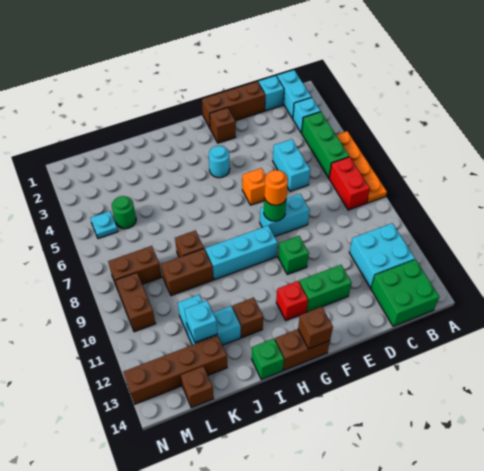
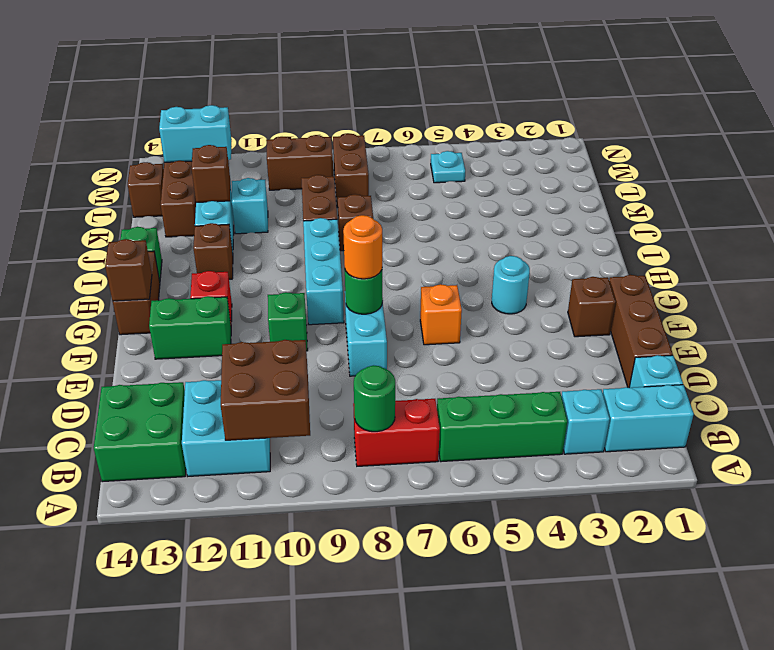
orange 1x4 plate [336,131,387,203] -> none
none -> brown 2x2 brick [221,340,310,440]
cyan 1x2 brick [273,139,310,191] -> cyan 1x2 brick moved to [159,105,232,162]
green 1x2 brick [299,265,352,312] -> green 1x2 brick turned to [149,296,231,359]
cyan 1x1 brick [185,301,217,343] -> brown 1x1 brick [191,145,230,202]
green 1x1 round brick [112,196,136,229] -> green 1x1 round brick moved to [354,365,395,432]

